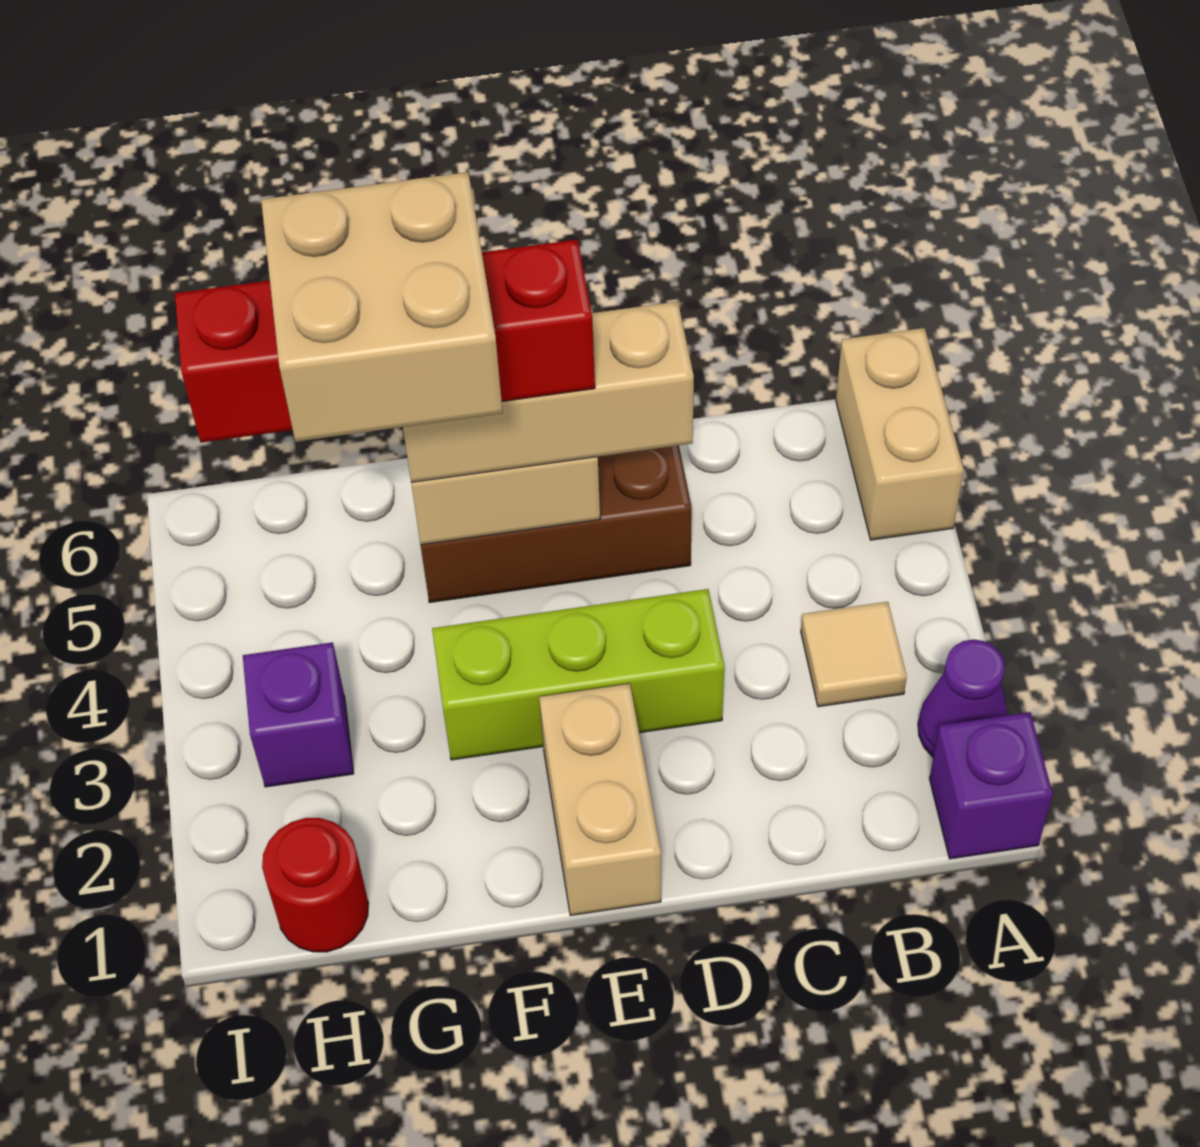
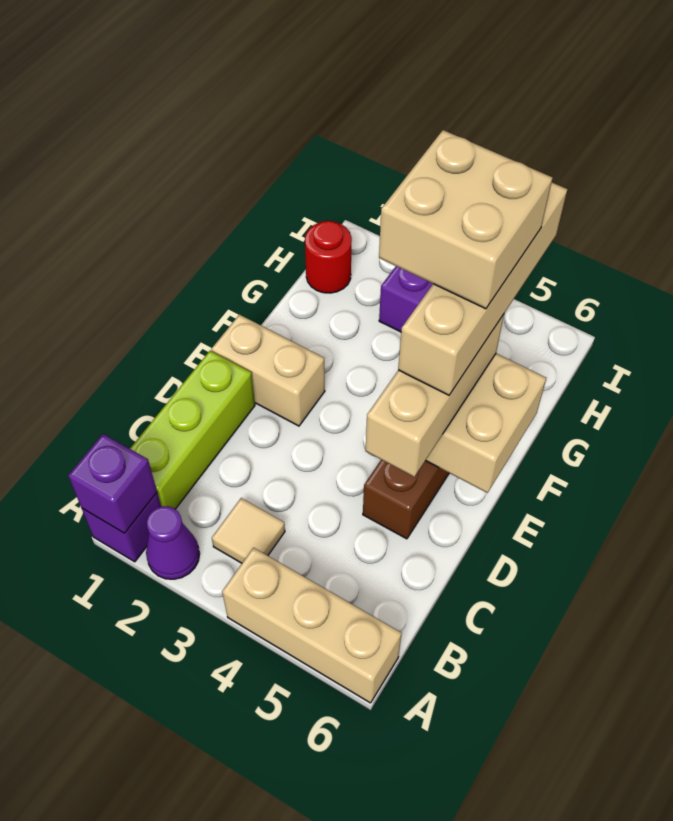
none -> purple 1x1 brick [68,434,157,533]
tan 1x2 brick [836,328,964,540] -> tan 1x3 brick [222,548,402,703]
lime 1x3 brick [432,589,724,760] -> lime 1x3 brick moved to [130,351,255,509]
red 1x4 brick [175,240,595,443] -> tan 1x4 brick [398,183,567,395]

